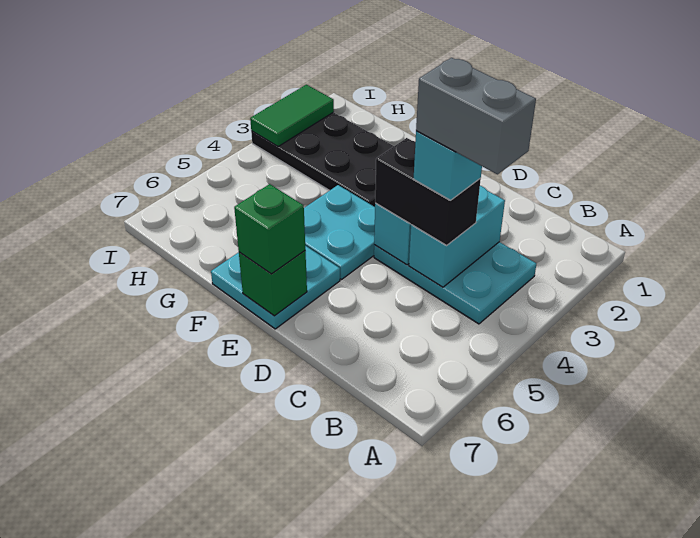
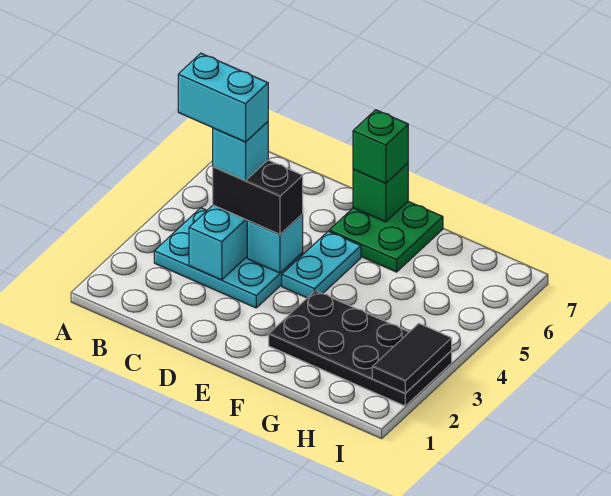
grey 1x2 brick [416,58,536,174] -> cyan 1x2 brick [178,53,268,142]
cyan 2x2 plate [304,185,375,280] -> cyan 1x2 plate [282,231,361,298]
cyan 2x2 plate [211,246,340,329] -> green 2x2 plate [329,201,443,272]
green 1x2 tile [250,85,334,147] -> black 1x2 tile [372,324,452,393]

